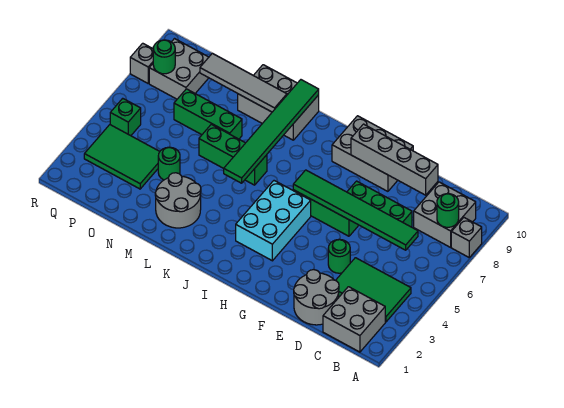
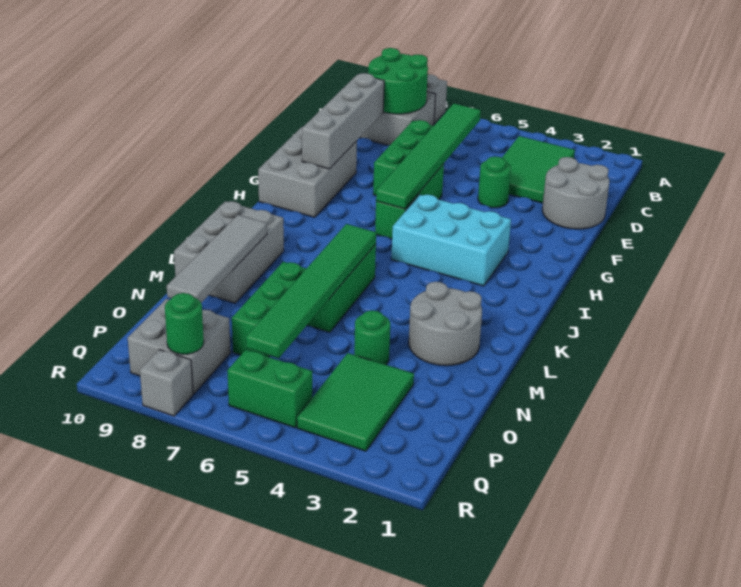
grey 2x2 brick [323,287,385,352] -> none
green 1x1 round brick [437,194,459,227] -> green 2x2 round brick [368,48,428,114]
green 1x6 tile [224,80,319,183] -> green 1x6 tile turned to [246,224,376,358]
green 1x1 brick [110,98,141,136] -> green 1x2 brick [227,350,312,428]

